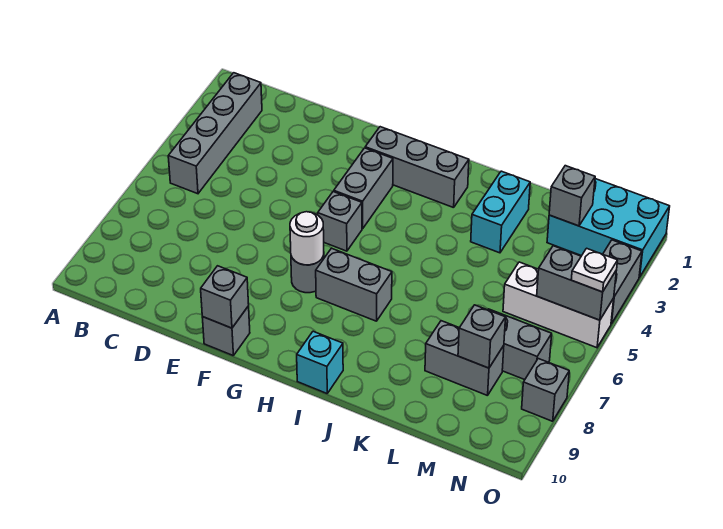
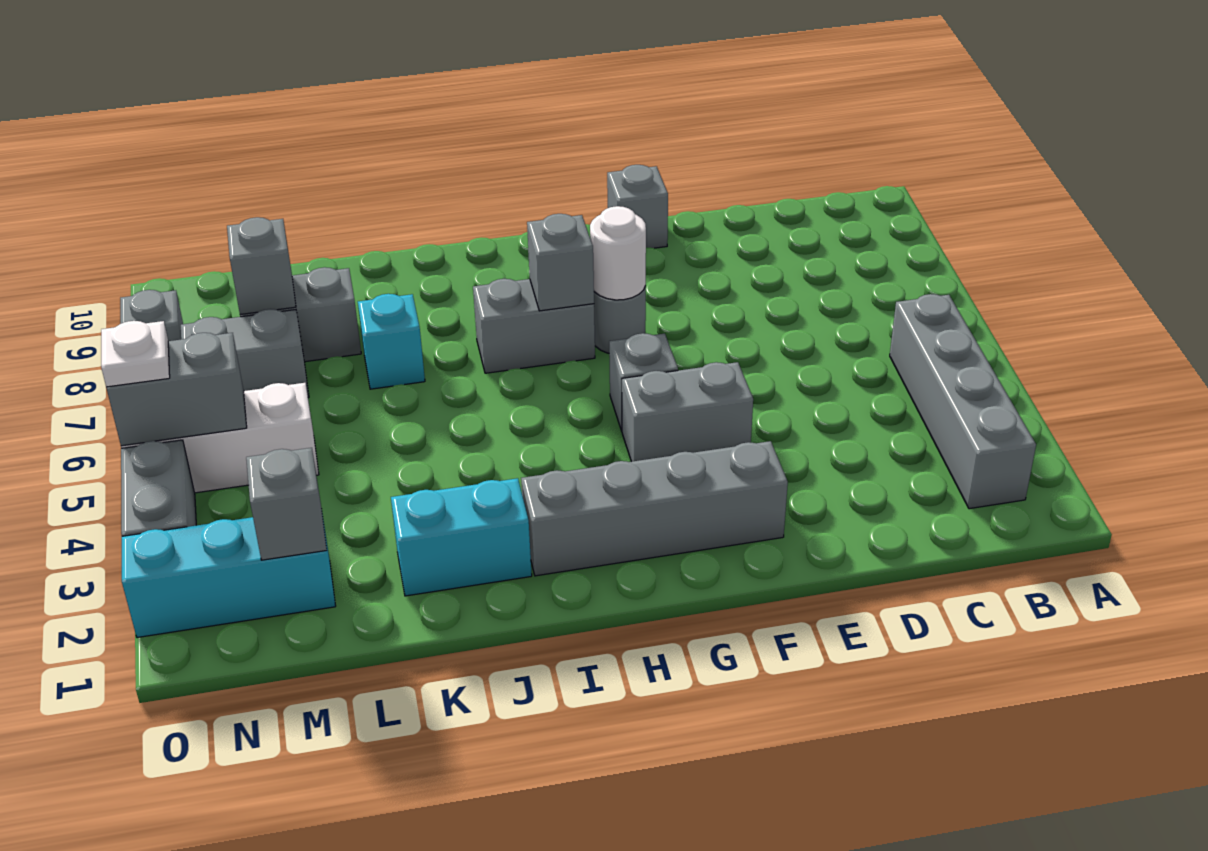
grey 1x1 brick [201,266,249,328] -> grey 1x1 brick moved to [527,214,594,311]
grey 1x3 brick [365,127,469,208] -> grey 1x4 brick [521,441,788,576]
grey 1x2 brick [334,148,393,229] -> grey 1x2 brick turned to [622,362,753,462]
cyan 1x1 brick [297,331,343,393] -> cyan 1x1 brick moved to [358,294,425,389]
cyan 1x2 brick [471,171,530,253] -> cyan 1x2 brick turned to [391,478,532,596]
cyan 2x3 brick [547,179,670,277] -> cyan 1x3 brick [122,515,336,638]

